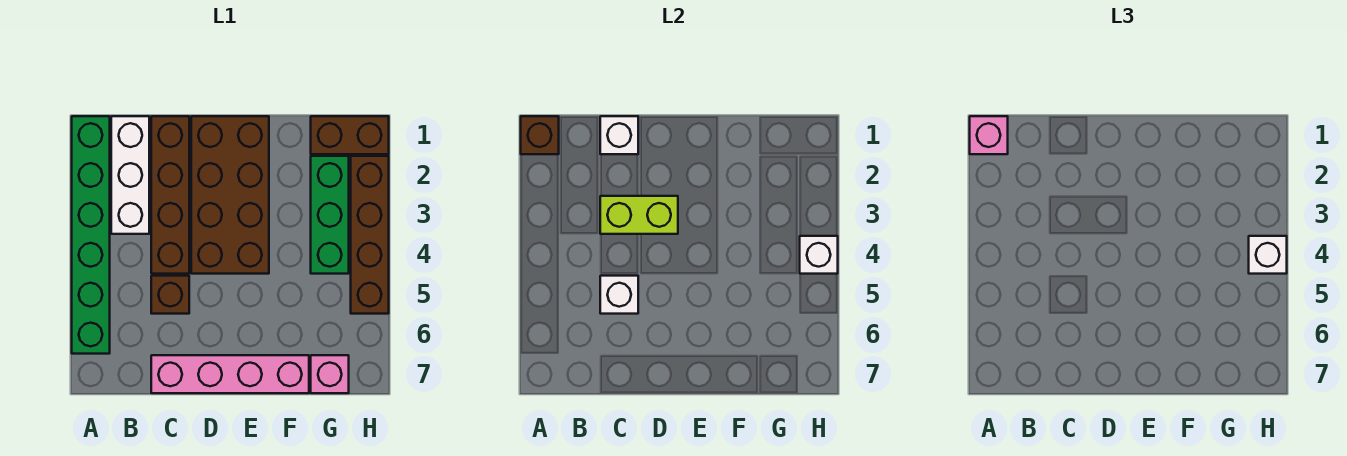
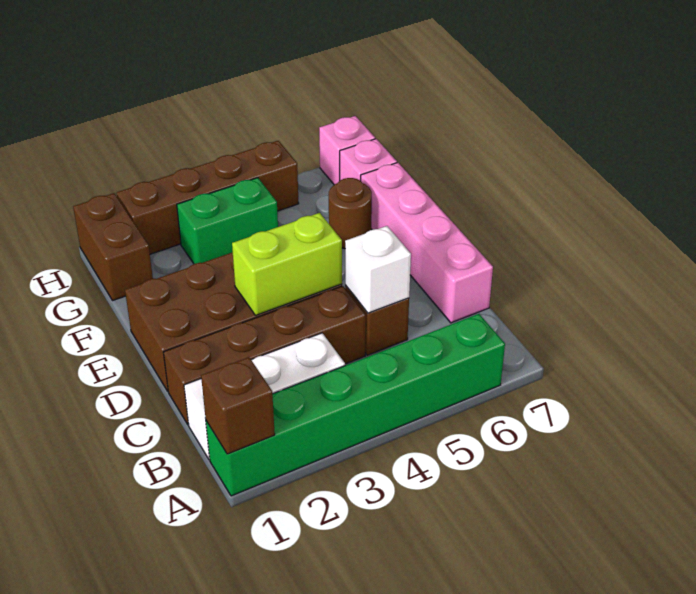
pink 1x1 brick [970,116,1008,154] -> pink 1x1 brick moved to [319,116,375,185]
white 1x1 brick [600,116,638,154] -> none
lime 1x2 brick [600,196,678,234] -> lime 1x2 brick turned to [232,213,342,316]
none -> brown 1x1 round brick [329,178,372,249]
green 1x3 brick [311,156,349,274] -> green 1x2 brick [177,178,278,264]
white 1x1 brick [800,236,838,274] -> none
white 1x1 brick [1249,236,1287,274] -> none

